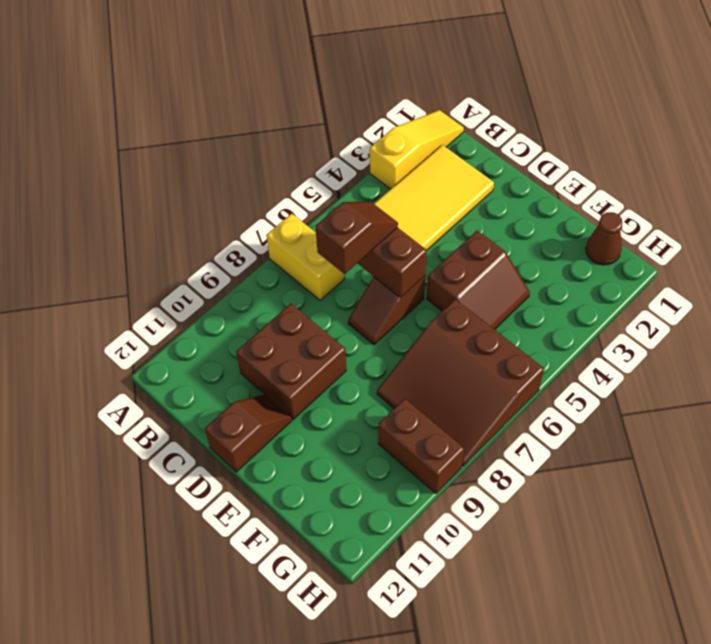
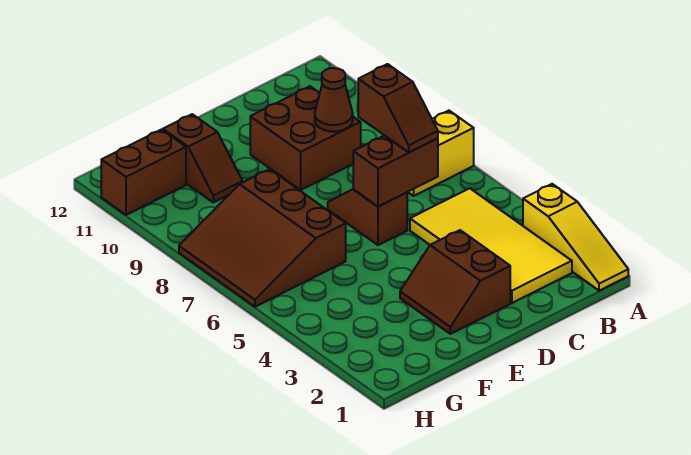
brown 1x2 slope [205,394,292,472] -> brown 1x2 slope moved to [163,114,243,202]
brown 2x2 slope [427,230,530,330] -> brown 2x2 slope moved to [400,230,510,334]
brown 3x3 slope [377,299,544,466] -> brown 3x3 slope turned to [179,169,346,307]
brown 1x1 cone [586,212,622,265] -> brown 1x1 cone moved to [315,68,353,132]
brown 1x2 brick [378,399,464,493] -> brown 1x2 brick moved to [101,130,186,215]

